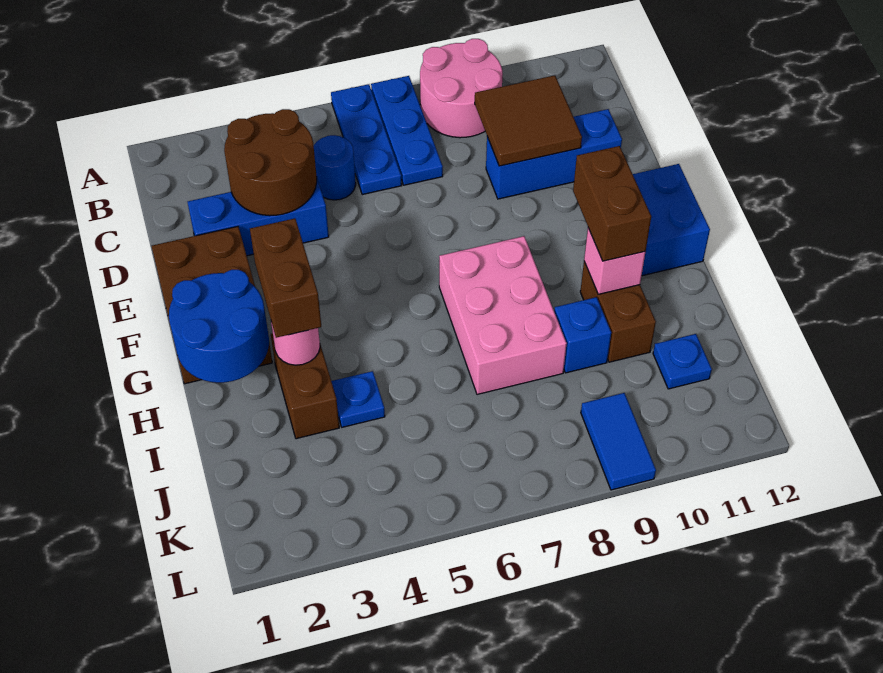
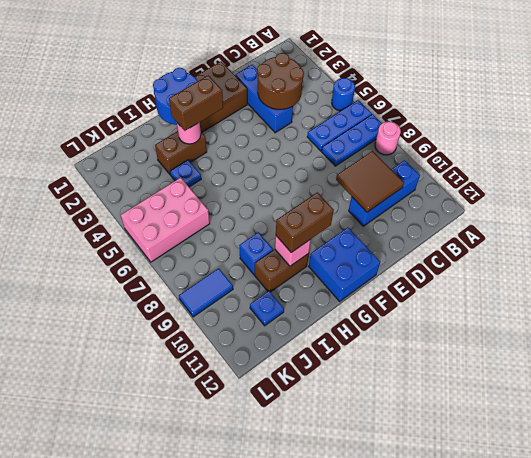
pink 2x2 round brick [420,39,503,138] -> pink 1x1 round brick [375,121,401,155]
blue 1x1 round brick [314,135,356,200] -> blue 1x1 round brick moved to [332,78,355,111]
blue 1x3 brick [486,109,622,199] -> blue 1x3 brick turned to [349,160,420,226]
pink 2x3 brick [439,236,567,394] -> pink 2x3 brick moved to [121,177,210,262]

